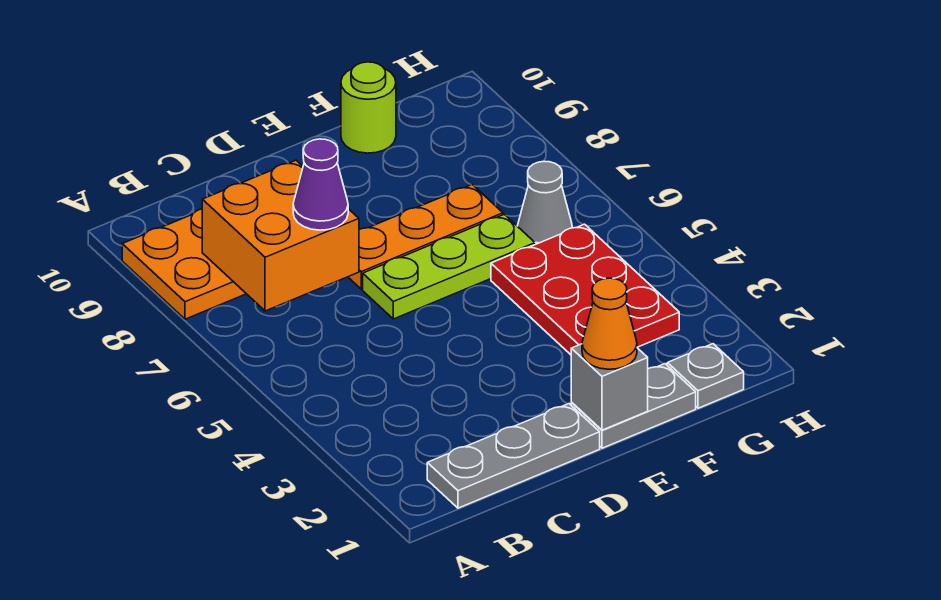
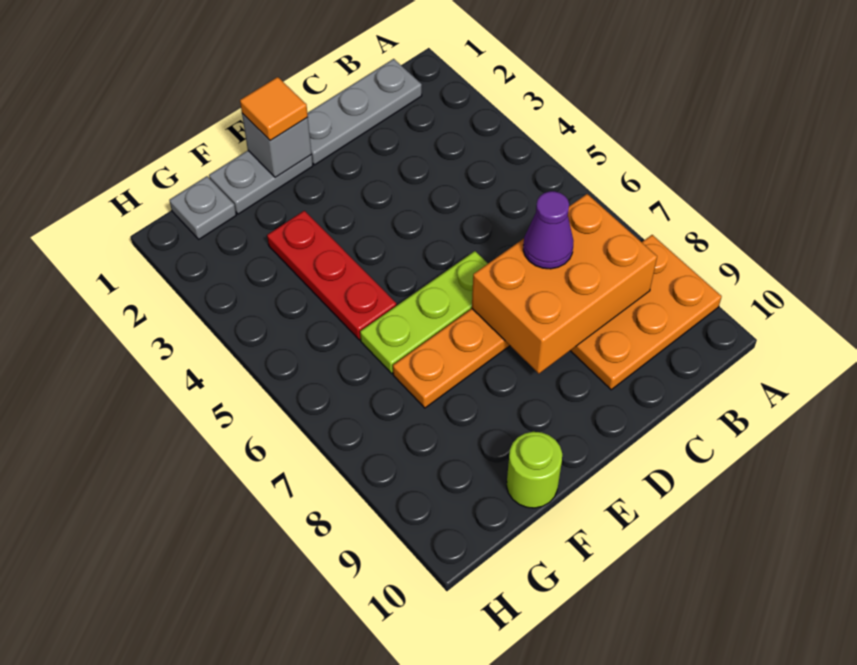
orange 2x2 brick [202,160,359,311] -> orange 2x3 brick [472,194,657,374]
orange 1x1 cone [582,278,637,369] -> orange 1x1 tile [240,77,308,141]
red 2x3 plate [491,224,679,355] -> red 1x3 plate [267,211,397,340]
grey 1x1 cone [518,161,572,245] -> none

